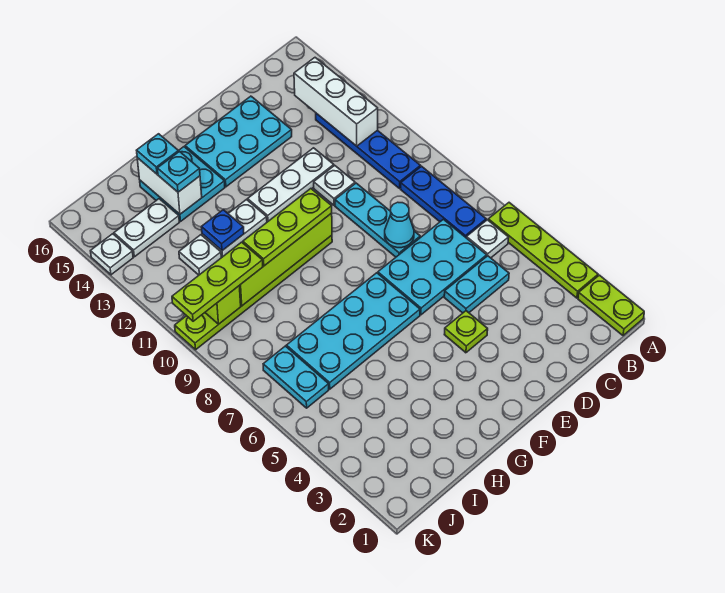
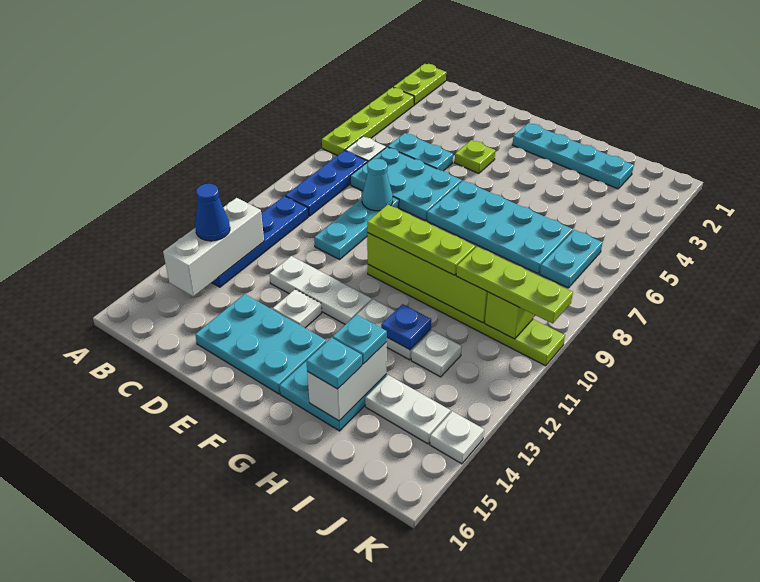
none -> blue 1x1 cone [195,184,230,241]
white 1x1 plate [314,165,355,205] -> white 1x1 plate moved to [273,289,322,328]
none -> cyan 1x4 plate [513,123,634,189]

